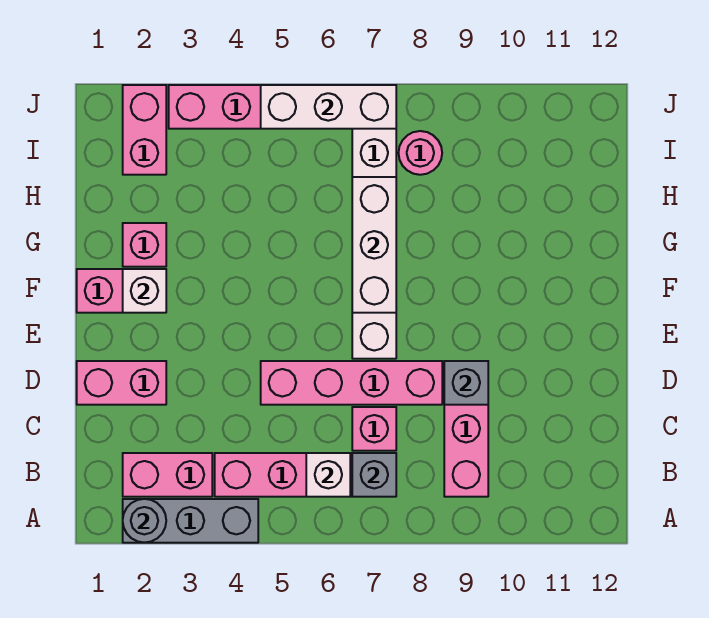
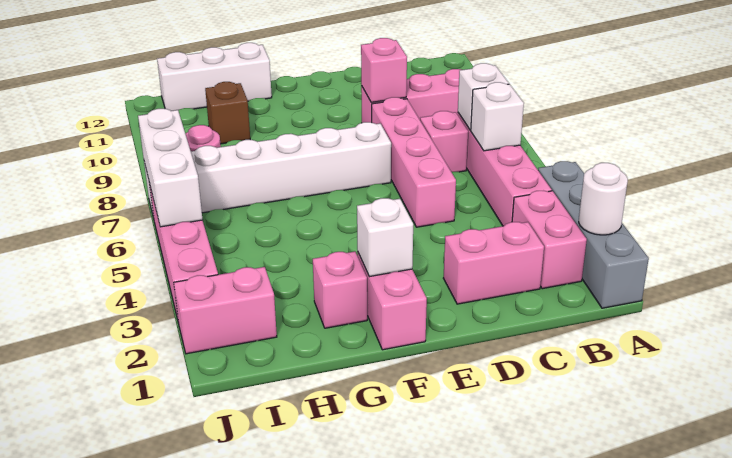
grey 1x3 brick [123,499,258,543] -> grey 1x4 brick [538,161,649,308]
grey 1x1 round brick [123,499,166,543] -> white 1x1 round brick [579,163,628,235]
grey 1x1 brick [352,453,396,497] -> white 1x1 brick [458,63,509,130]
pink 1x2 brick [77,361,166,405] -> pink 1x2 brick turned to [443,222,544,304]
grey 1x1 brick [444,361,488,405] -> pink 1x1 brick [361,38,407,102]
white 1x3 brick [352,177,396,313] -> white 1x3 brick moved to [157,43,272,111]
none -> brown 1x1 brick [205,82,250,144]

